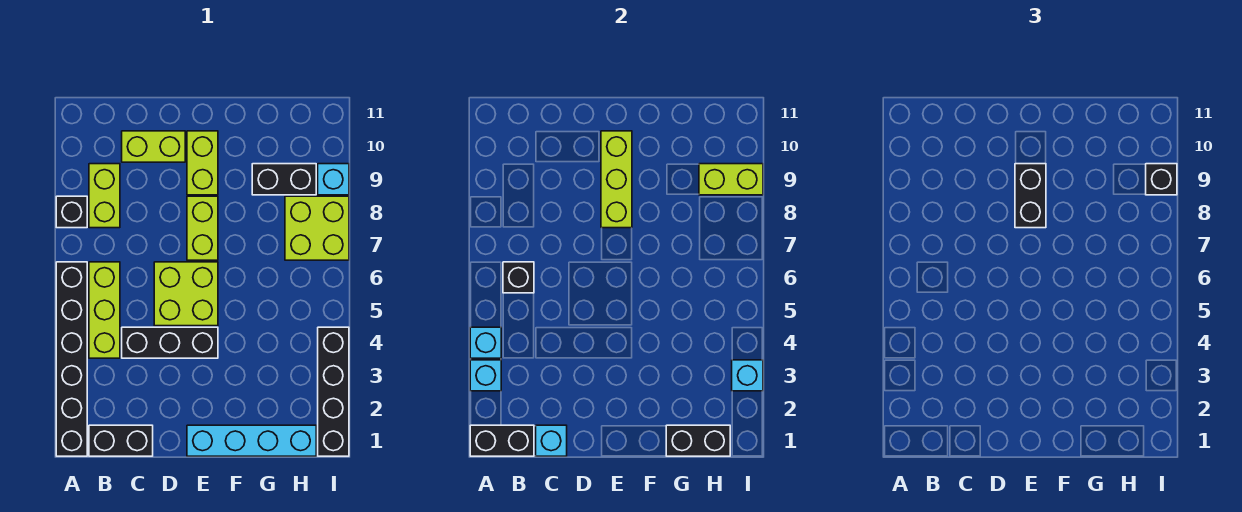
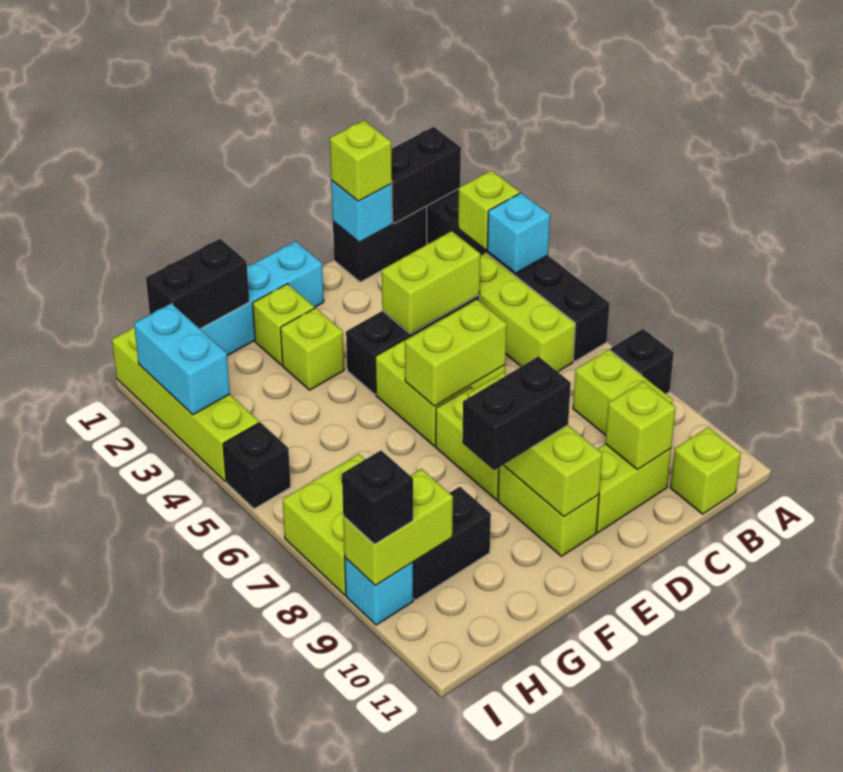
cyan 1x1 brick [470,360,501,391] -> lime 1x1 brick [458,170,520,250]
black 1x1 brick [503,262,534,293] -> black 1x1 brick moved to [223,422,291,509]
none -> lime 1x1 brick [670,428,741,514]
none -> lime 1x1 brick [330,121,392,201]
none -> lime 1x2 brick [382,231,480,334]
none -> lime 1x1 brick [605,382,676,470]
none -> lime 1x2 brick [405,300,507,406]
black 1x2 brick [1015,164,1046,228] -> black 1x2 brick turned to [462,356,571,470]
none -> lime 1x1 brick [253,284,314,365]
none -> lime 1x1 brick [281,308,344,390]
black 1x4 brick [318,327,349,456] -> lime 1x4 brick [112,327,259,481]
cyan 1x1 brick [732,360,763,391] -> cyan 1x2 brick [134,303,230,415]

